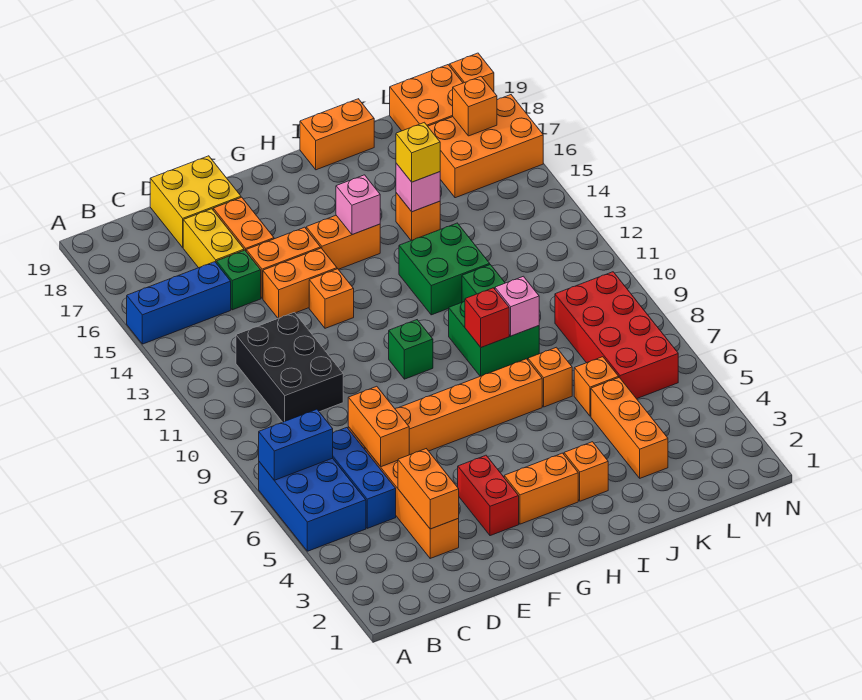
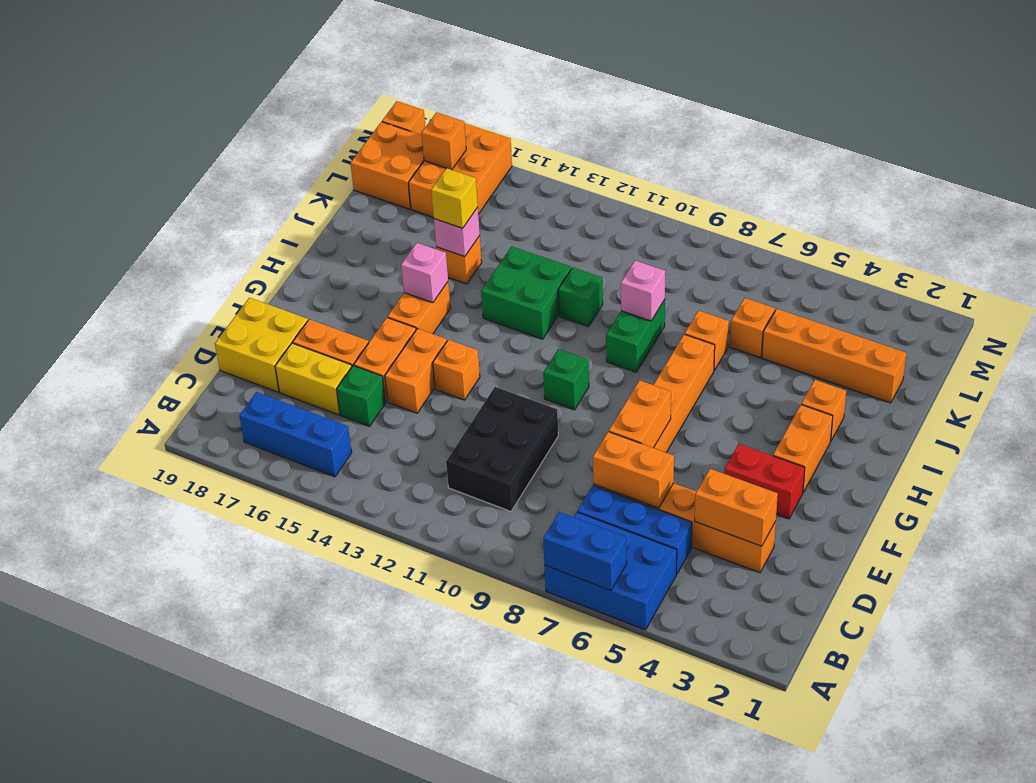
blue 1x2 brick [259,409,333,480] -> blue 1x2 brick turned to [543,512,627,590]
blue 1x3 brick [127,262,231,344] -> blue 1x3 brick turned to [239,392,352,477]
black 2x3 brick [236,312,343,422] -> black 2x3 brick turned to [446,387,558,511]
green 2x2 brick [449,301,539,376] -> green 1x2 brick [606,300,665,372]
red 1x1 brick [465,288,509,347] -> none
orange 1x2 brick [300,99,374,170] -> orange 1x2 brick moved to [609,380,671,448]
orange 1x3 brick [591,377,668,478] -> orange 1x4 brick [762,309,906,403]
red 2x4 brick [555,272,678,399] -> none

